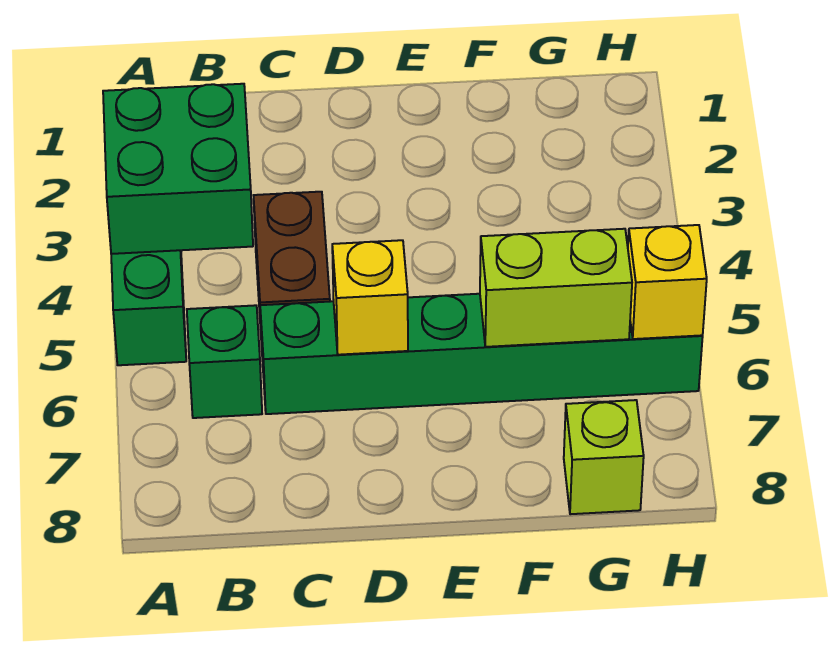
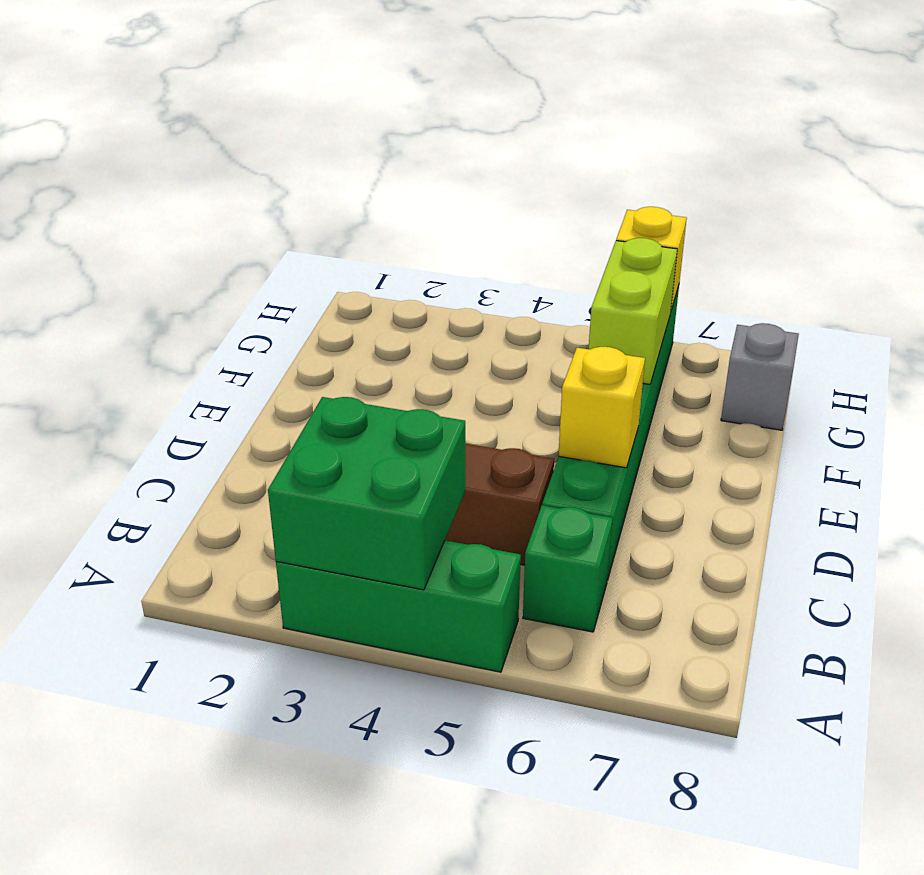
lime 1x1 brick [564,400,644,514] -> grey 1x1 brick [721,323,799,430]

